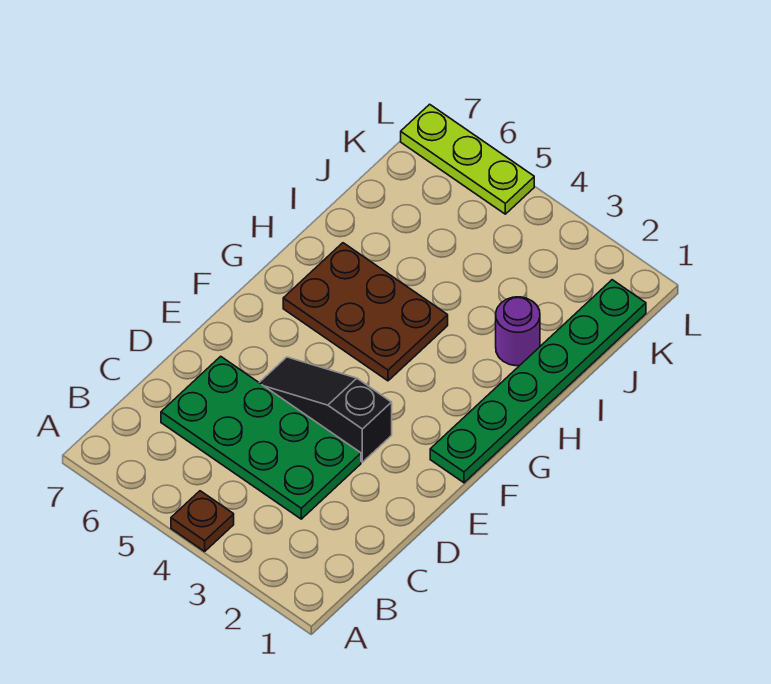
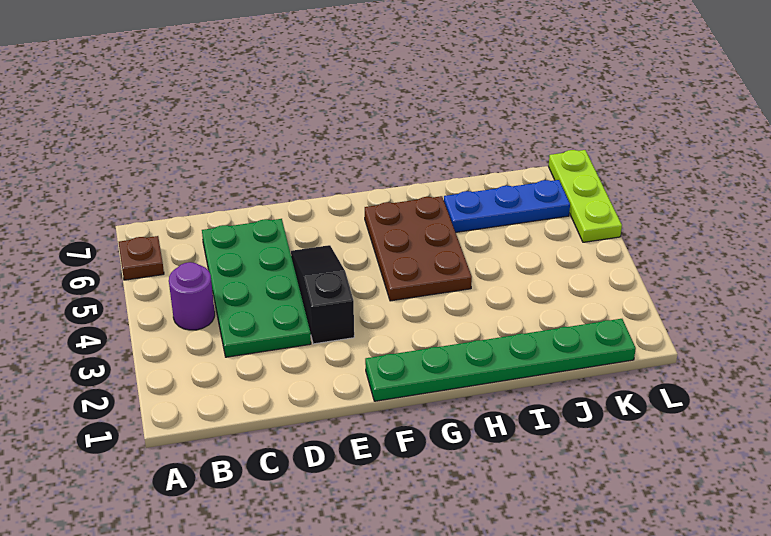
brown 1x1 plate [171,491,234,551] -> brown 1x1 plate moved to [119,236,164,280]
purple 1x1 round brick [496,297,540,366] -> purple 1x1 round brick moved to [169,262,215,330]
none -> blue 1x3 plate [444,180,570,232]

